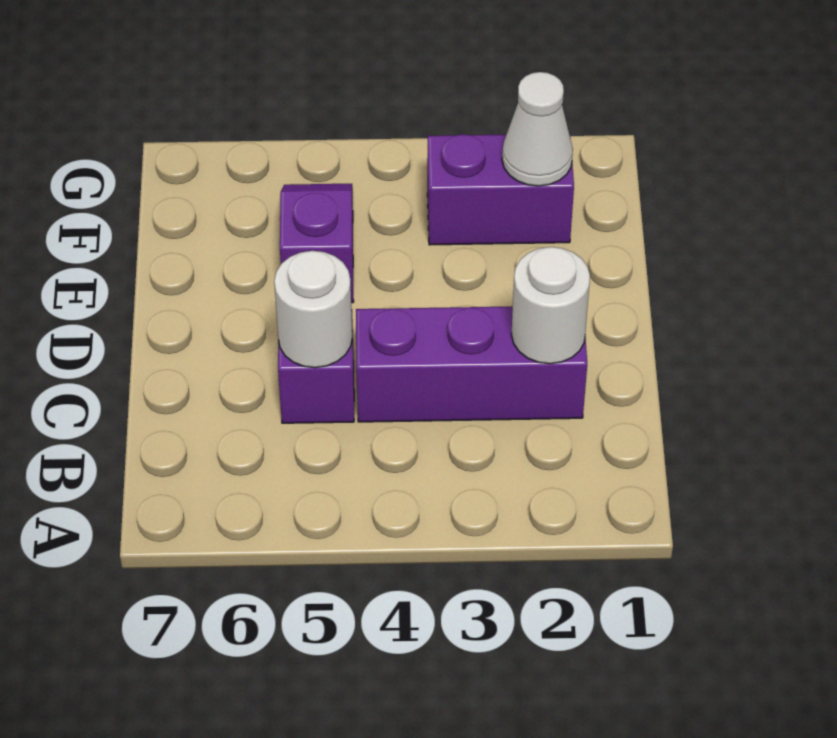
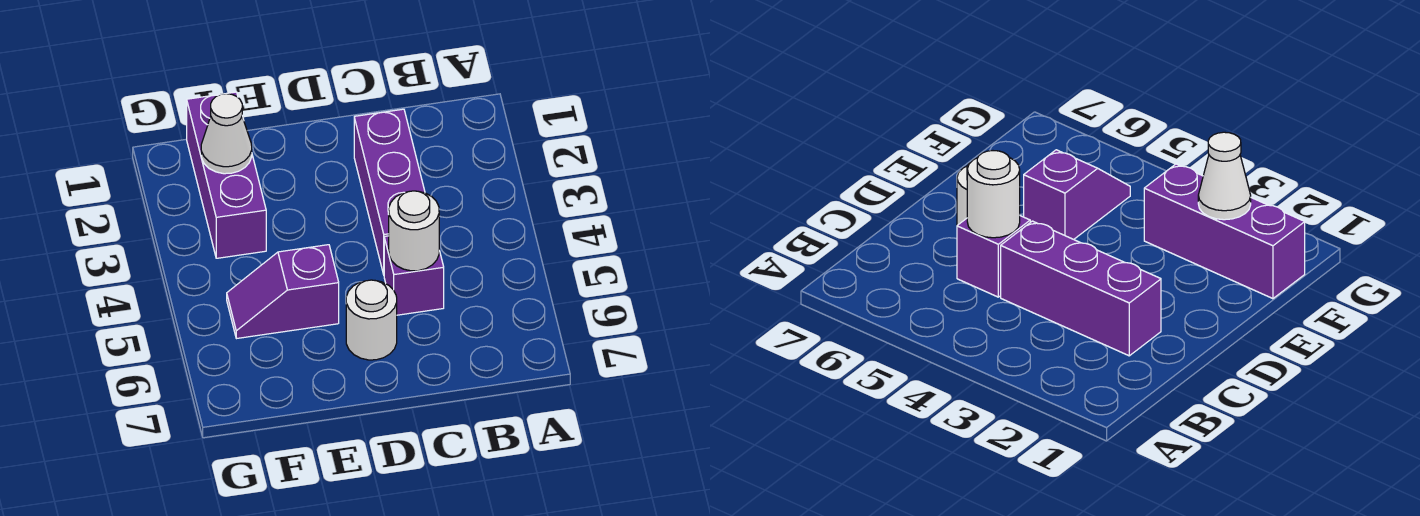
white 1x1 round brick [511,247,590,364] -> white 1x1 round brick moved to [346,280,397,360]
purple 1x2 brick [427,133,574,245] -> purple 1x3 brick [187,92,266,258]

